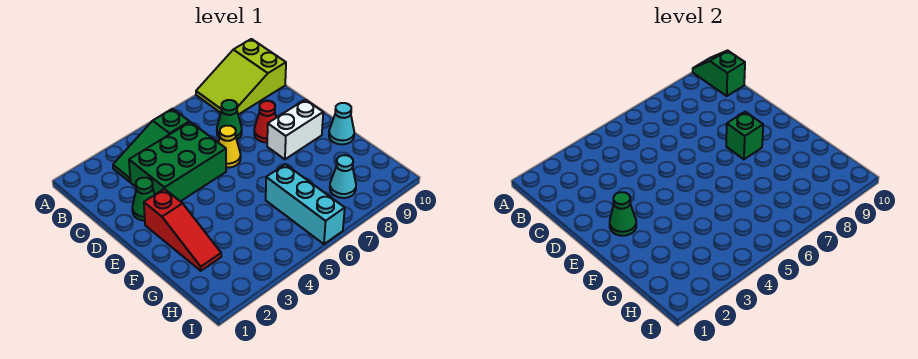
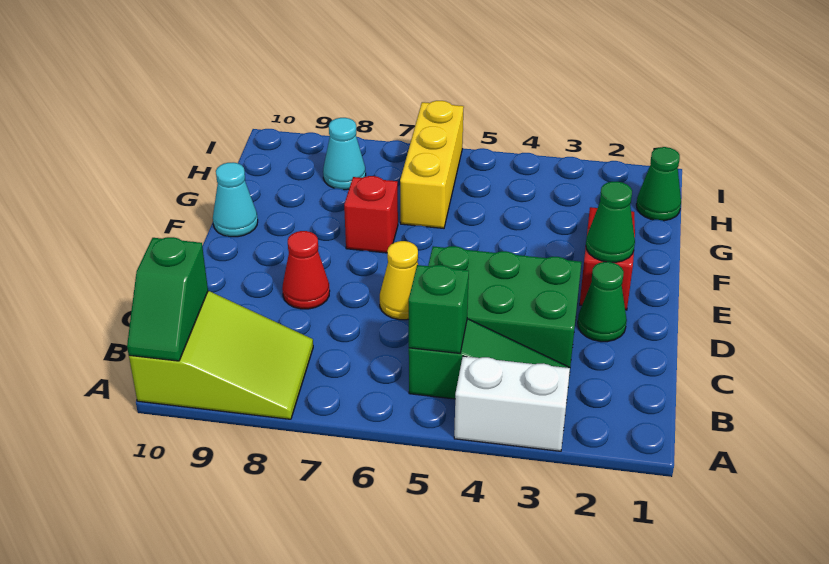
green 1x1 cone [217,100,242,139] -> green 1x1 cone moved to [636,147,681,221]
white 1x2 brick [267,100,323,159] -> white 1x2 brick moved to [454,356,570,451]
green 1x1 brick [726,112,763,159] -> green 1x1 brick moved to [409,265,469,353]
none -> red 1x1 brick [344,176,398,253]
cyan 1x3 brick [266,164,345,244] -> yellow 1x3 brick [400,101,464,228]

